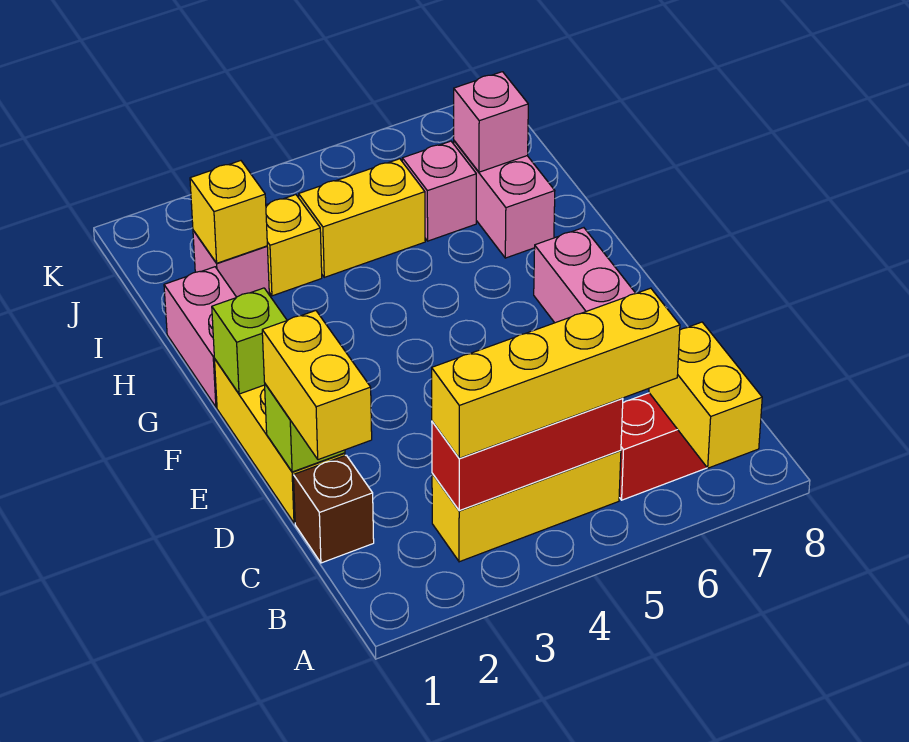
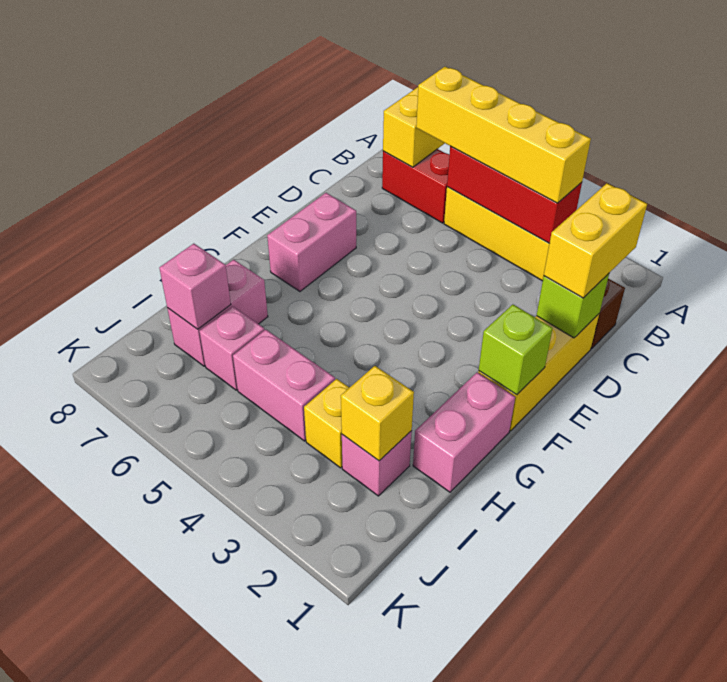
yellow 1x2 brick [299,159,425,277] -> pink 1x2 brick [233,330,335,441]

